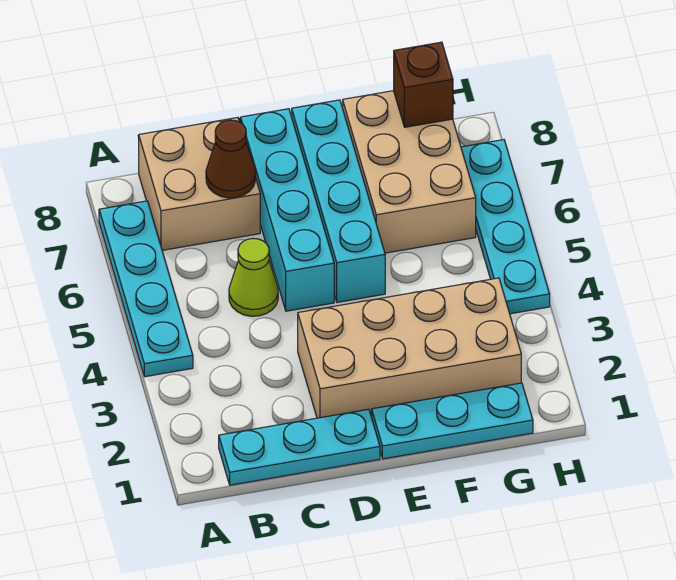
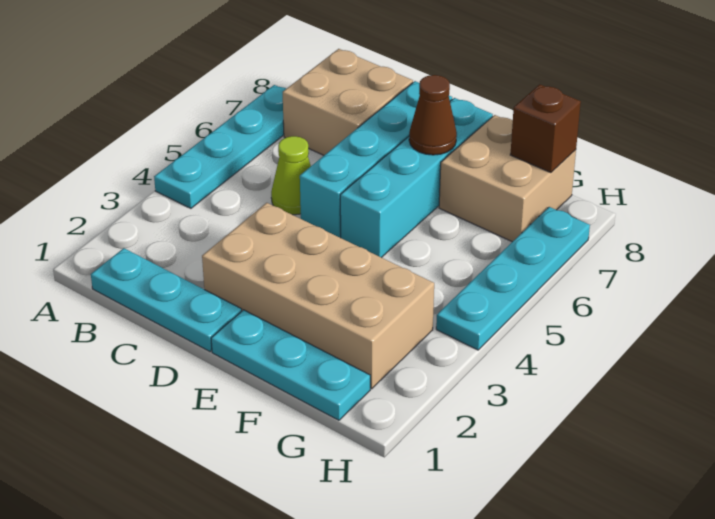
brown 1x1 cone [206,120,256,198] -> brown 1x1 cone moved to [409,75,457,155]
tan 2x3 brick [343,91,476,253] -> tan 2x2 brick [439,115,576,242]

